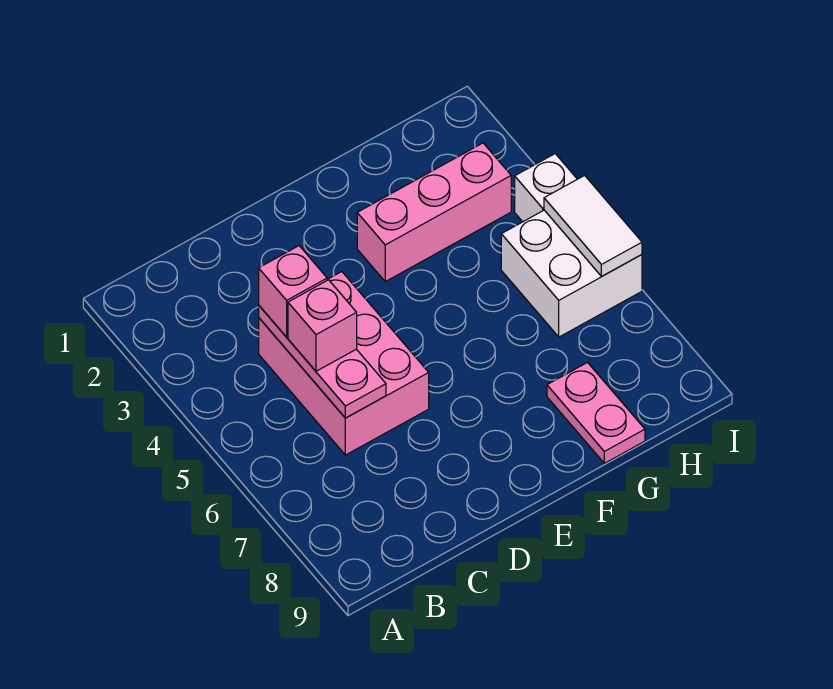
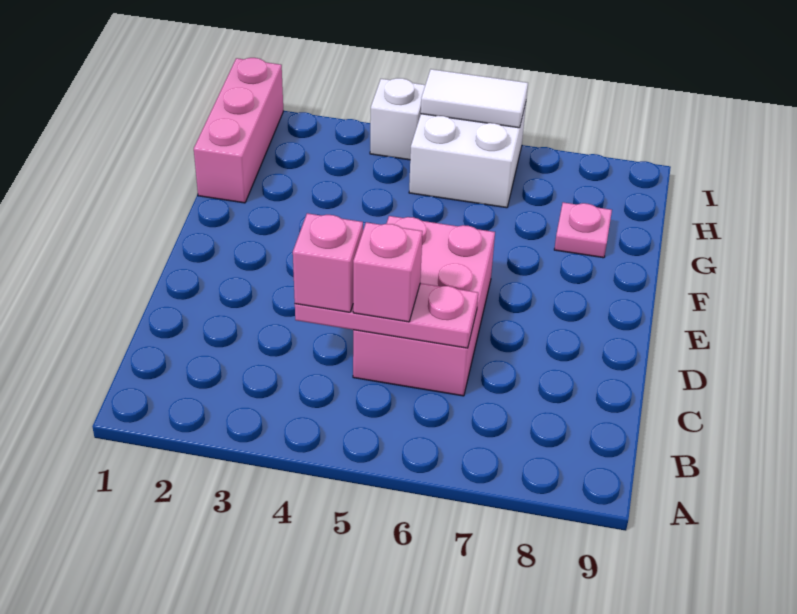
pink 2x3 brick [259,272,429,455] -> pink 2x3 brick turned to [353,216,495,396]
pink 1x3 brick [357,143,511,281] -> pink 1x3 brick moved to [194,58,283,203]
pink 1x2 plate [547,363,645,463] -> pink 1x1 plate [554,202,612,258]

